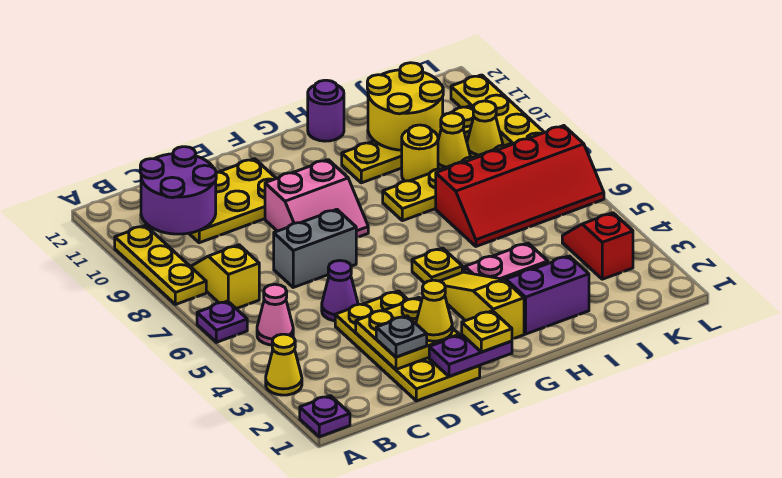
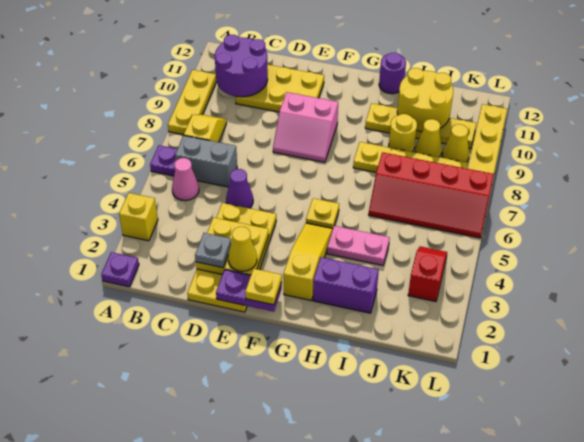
yellow 1x1 cone [266,334,302,395] -> yellow 1x1 brick [119,193,158,241]
grey 1x2 brick [274,209,356,287] -> grey 1x2 brick moved to [175,135,237,187]

